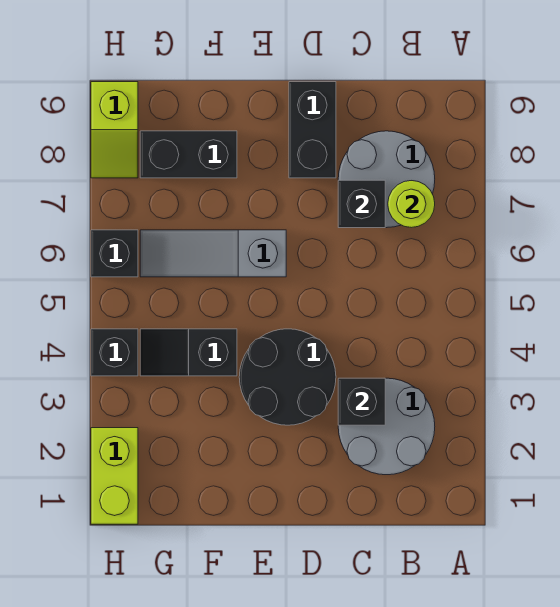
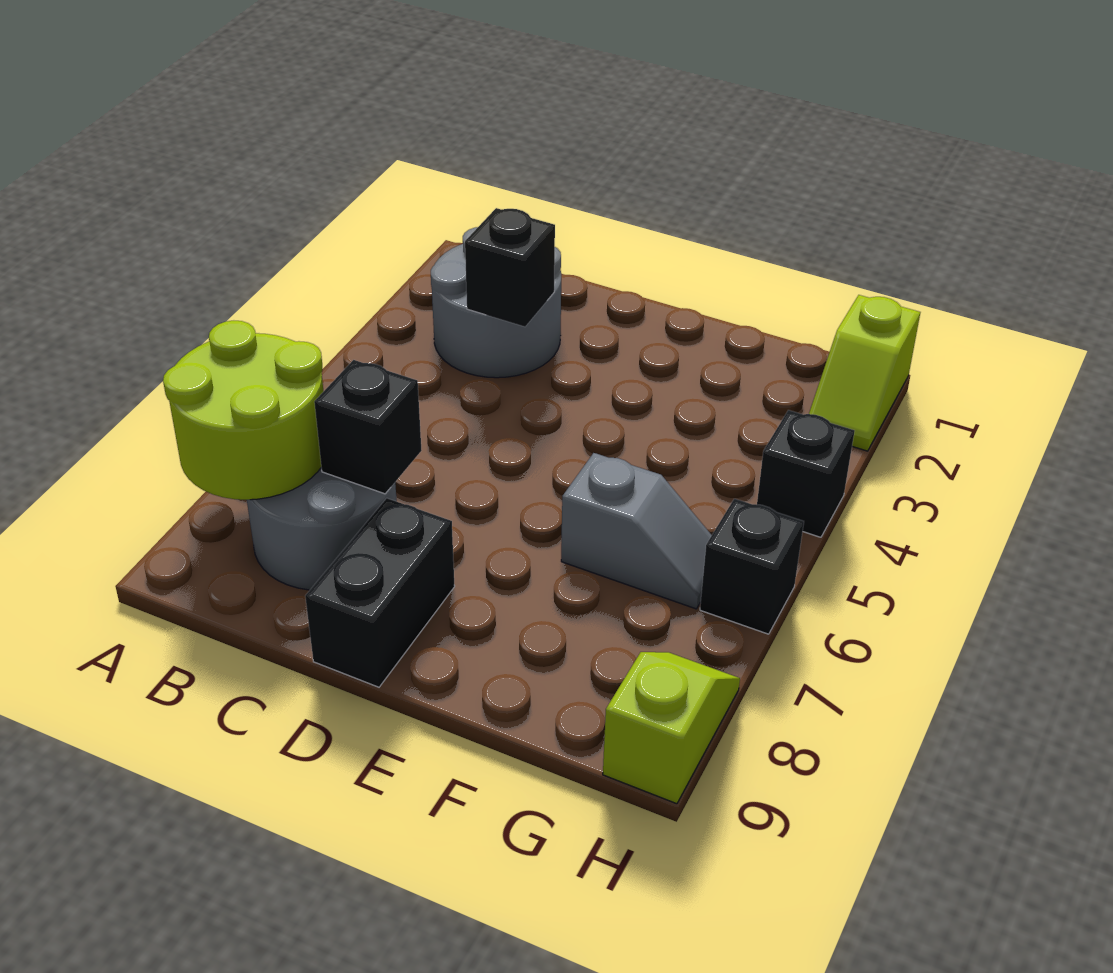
lime 1x1 round brick [388,181,435,228] -> lime 2x2 round brick [163,321,324,500]
black 2x2 round brick [239,329,336,425] -> none
grey 1x3 slope [140,230,286,277] -> grey 1x2 slope [561,453,712,609]
black 1x2 slope [140,329,237,376] -> none
black 1x2 brick [140,131,237,178] -> none
lime 1x2 brick [91,428,138,524] -> lime 1x2 slope [809,295,920,451]

